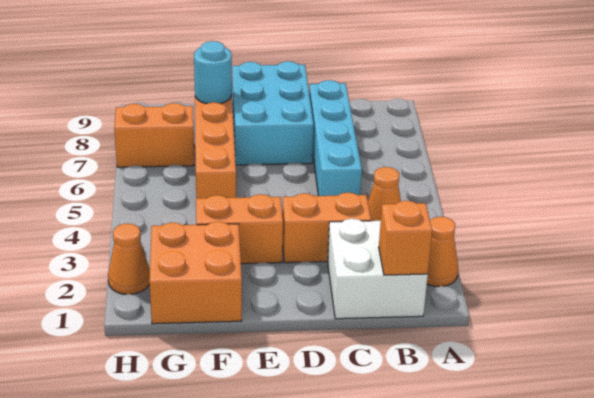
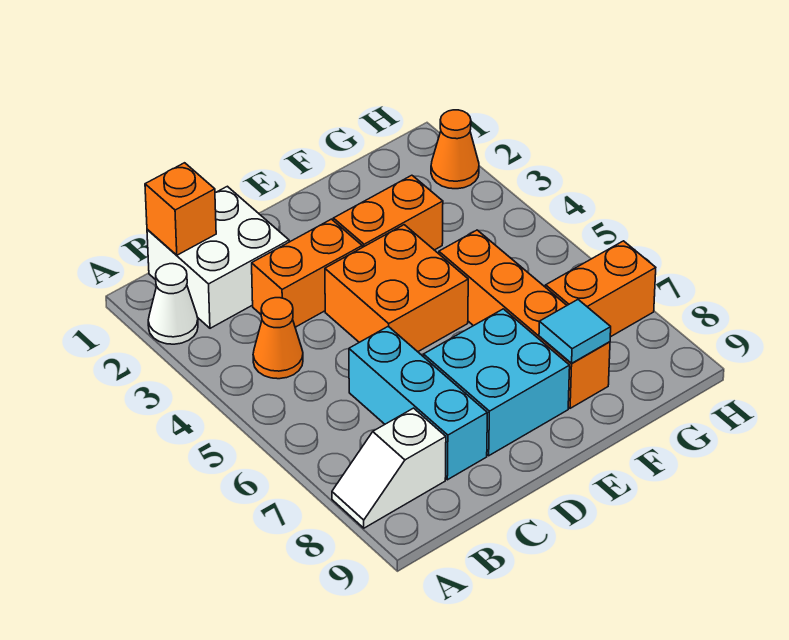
orange 1x1 cone [427,217,458,287] -> white 1x1 cone [148,264,198,344]
none -> white 1x2 slope [332,408,446,528]
cyan 1x4 brick [309,80,362,196] -> cyan 1x3 brick [349,326,487,480]
cyan 2x3 brick [232,61,314,165] -> cyan 2x2 brick [424,309,570,456]
orange 2x2 brick [149,221,242,324] -> orange 2x2 brick moved to [325,225,468,352]
cyan 1x1 round brick [194,41,232,104] -> cyan 1x1 tile [539,300,611,363]

